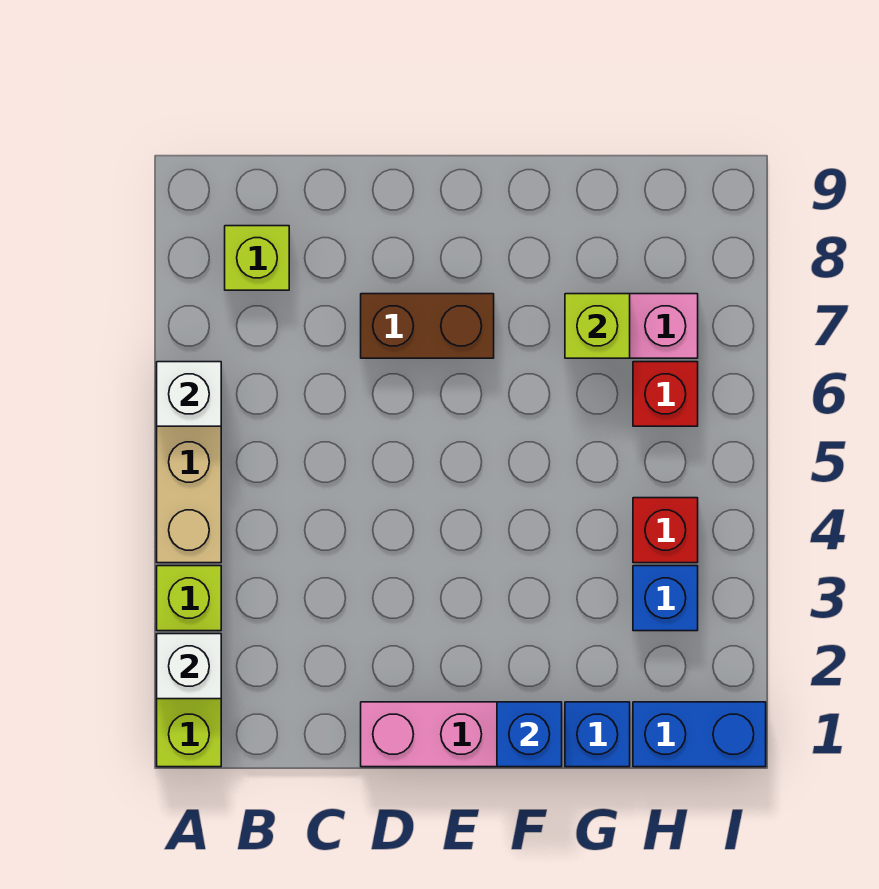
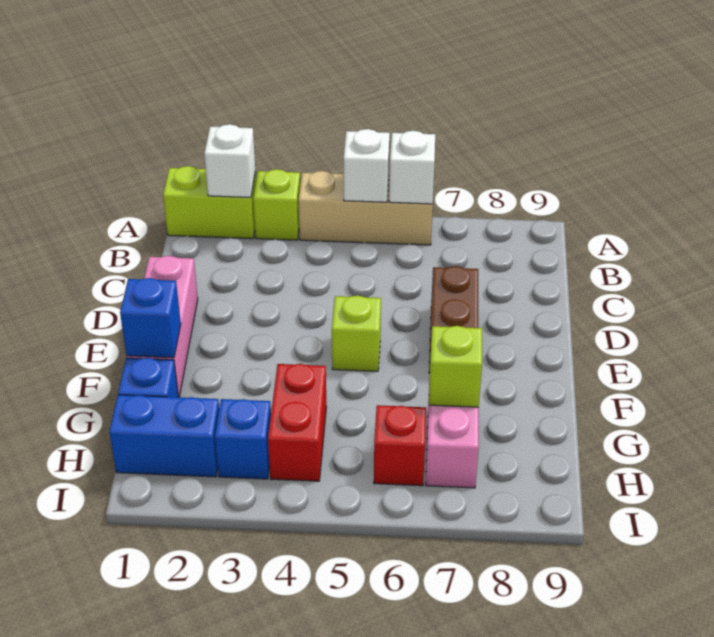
none -> white 1x1 brick [344,129,390,202]
lime 1x1 brick [225,226,289,290] -> lime 1x1 brick moved to [332,295,381,371]
blue 1x2 brick [633,702,766,767] -> blue 1x2 brick turned to [109,395,219,477]
red 1x1 brick [633,498,698,563] -> red 1x2 brick [268,364,327,481]

